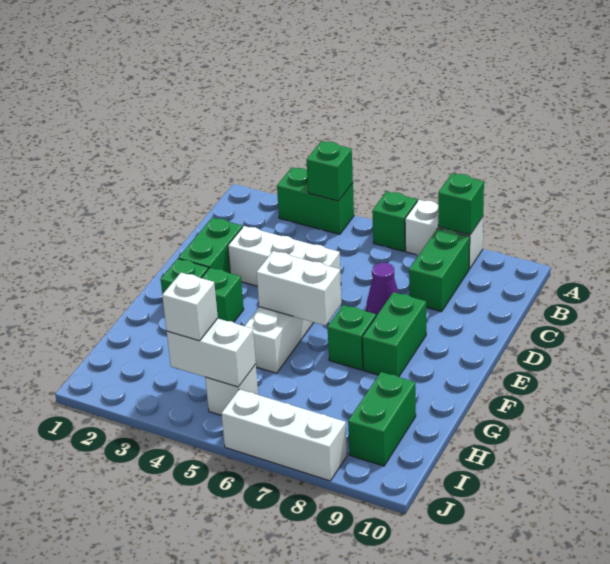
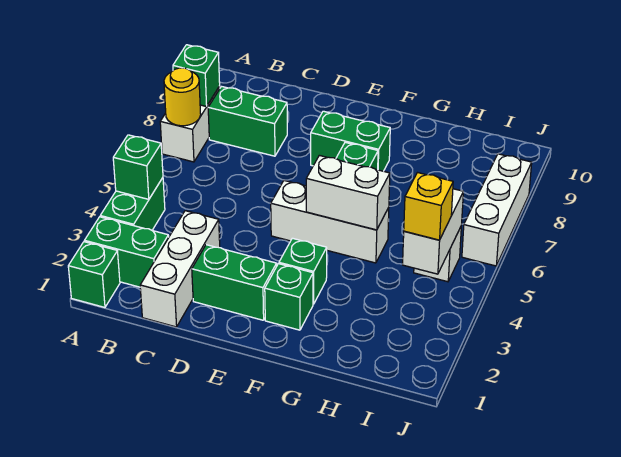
green 1x1 brick [372,191,417,251] -> green 1x1 brick moved to [68,242,120,307]
none -> yellow 1x1 round brick [164,68,201,126]
white 1x3 brick [228,226,341,286] -> white 1x3 brick moved to [140,211,220,327]
purple 1x1 cone [367,263,399,316] -> none
white 1x2 brick [257,251,341,326] -> white 1x2 brick turned to [306,155,390,230]
green 1x2 brick [348,372,416,466] -> green 1x2 brick moved to [85,217,169,287]
white 1x1 brick [162,273,218,341] -> yellow 1x1 brick [404,173,453,240]

